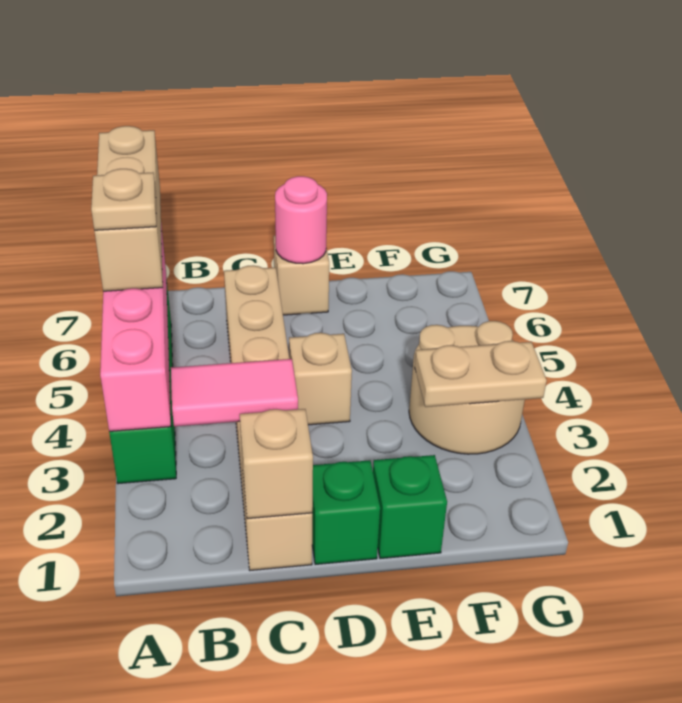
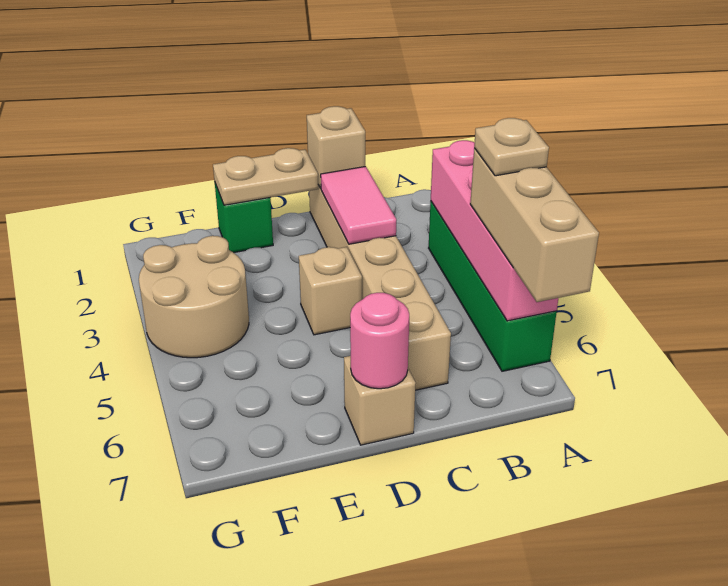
pink 1x2 tile [171,359,298,426] -> pink 1x2 tile turned to [321,166,396,244]
green 1x1 brick [312,460,380,565] -> none
tan 1x2 plate [415,341,547,407] -> tan 1x2 plate moved to [213,148,318,205]

